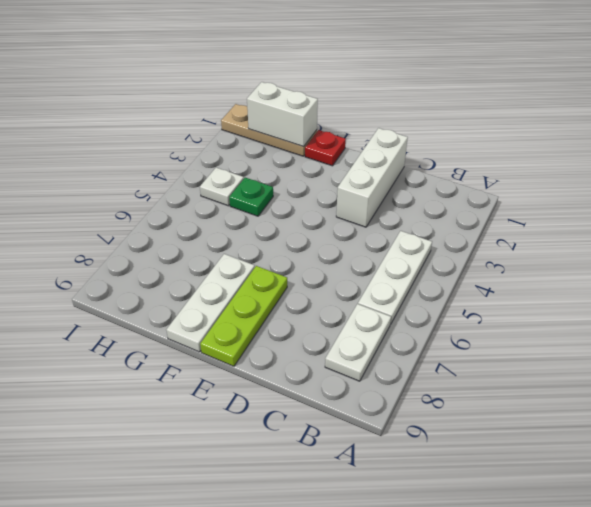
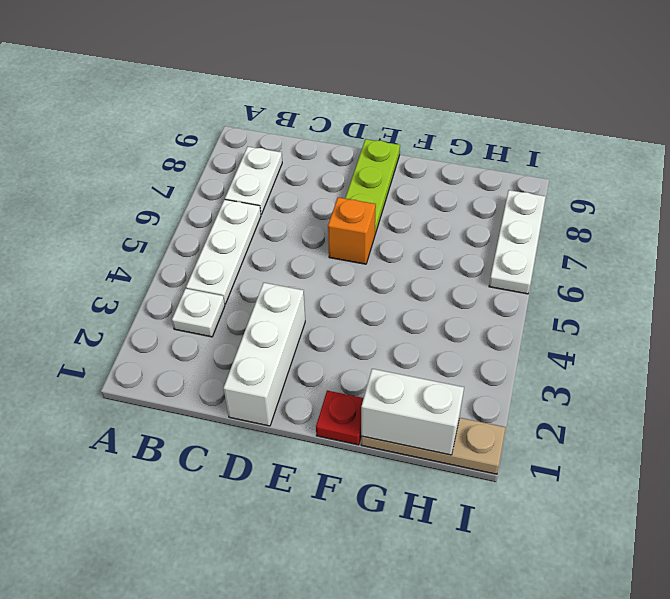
none -> orange 1x1 brick [328,197,376,264]
white 1x3 plate [166,254,255,352] -> white 1x3 plate moved to [489,190,545,294]
green 1x1 plate [229,178,273,216] -> none
white 1x1 plate [200,168,244,206] -> white 1x1 plate moved to [172,289,225,337]

